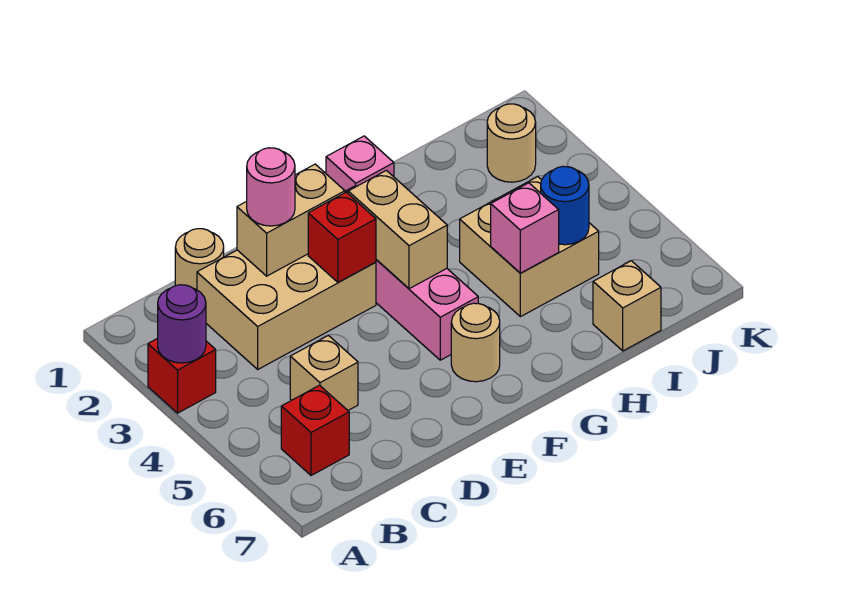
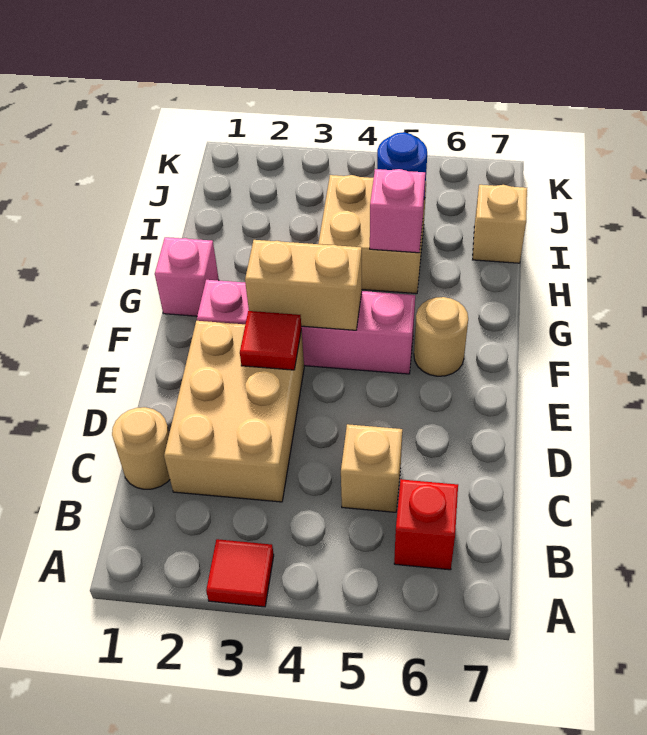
red 1x1 brick [148,338,216,413] -> red 1x1 tile [206,539,274,607]
purple 1x1 round brick [158,285,206,363] -> none
tan 1x2 brick [237,164,345,276] -> none
pink 1x1 round brick [247,148,295,226] -> none
red 1x1 brick [308,192,376,282] -> red 1x1 tile [240,311,302,370]
tan 1x1 round brick [487,104,536,182] -> none

